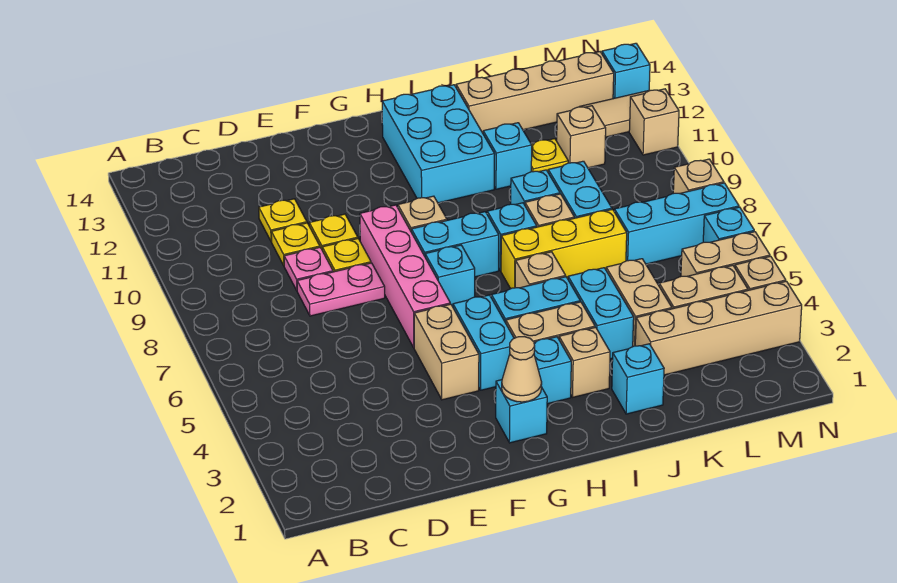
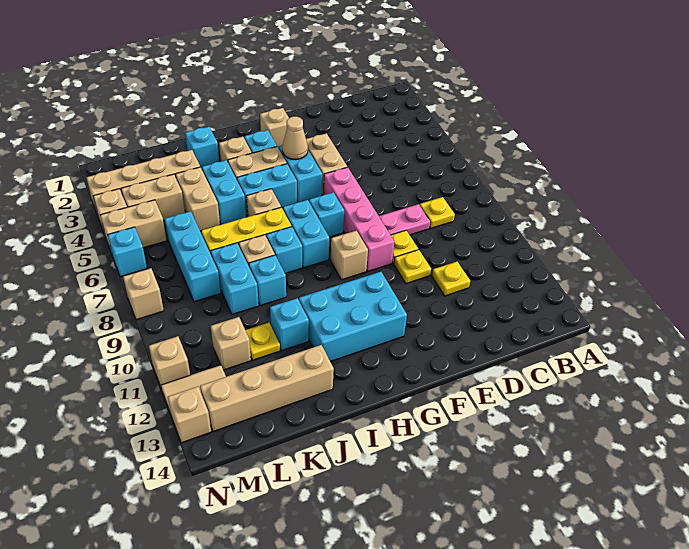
pink 1x1 plate [284,247,333,290] -> none
yellow 1x1 plate [271,223,320,266] -> yellow 1x1 plate moved to [420,197,455,228]
cyan 1x1 brick [496,380,547,443] -> tan 1x1 brick [260,108,289,148]
tan 1x1 cone [502,337,542,402] -> tan 1x1 cone moved to [282,117,308,160]
cyan 1x2 brick [411,212,499,277] -> cyan 1x2 brick turned to [283,200,329,268]
cyan 2x3 brick [382,85,495,203] -> cyan 2x3 brick turned to [299,272,407,362]
cyan 1x3 brick [614,183,739,264] -> cyan 1x3 brick turned to [165,211,221,302]
cyan 1x1 brick [602,43,650,99] -> tan 1x1 brick [168,386,211,443]

